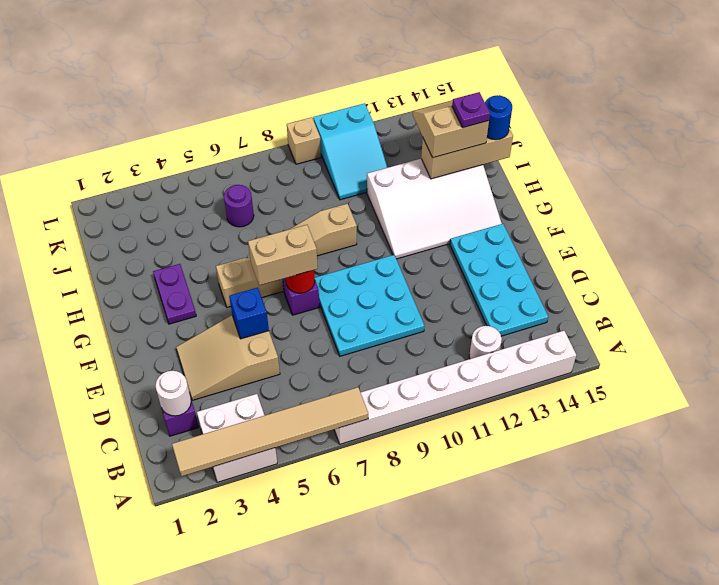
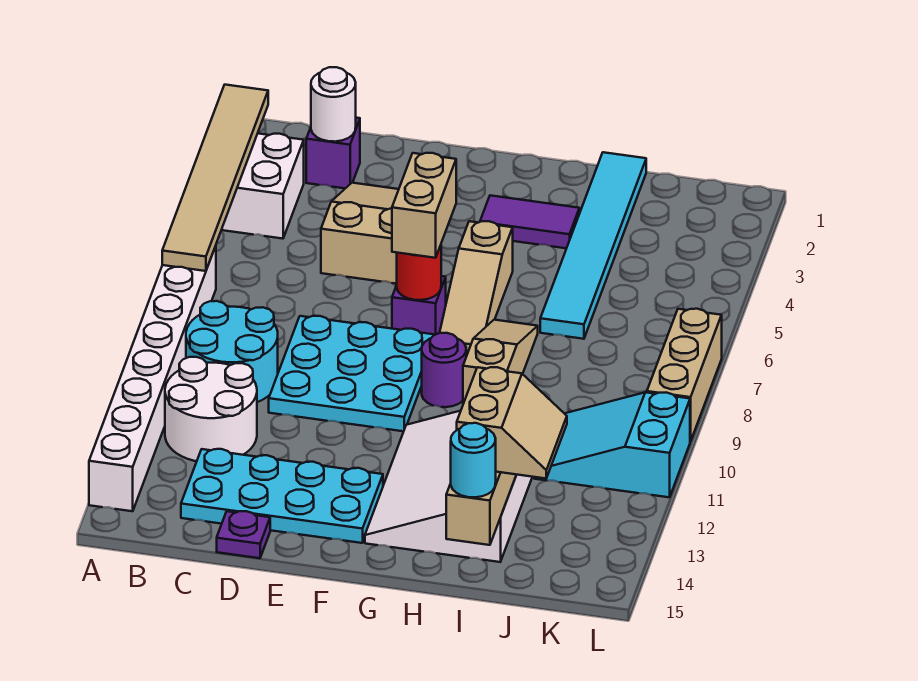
none -> cyan 2x2 round brick [186,301,278,402]
white 1x1 round brick [469,326,502,359] -> white 2x2 round brick [165,357,257,461]
blue 1x1 brick [229,288,269,339] -> none
purple 1x2 plate [153,264,196,324] -> purple 1x2 tile [480,195,579,248]
none -> cyan 1x6 tile [540,152,646,339]
purple 1x1 plate [452,92,490,128] -> purple 1x1 plate moved to [217,511,270,558]
blue 1x1 round brick [485,95,512,140] -> cyan 1x1 round brick [451,423,496,497]
purple 1x1 round brick [224,185,254,227] -> purple 1x1 round brick moved to [422,333,466,407]
tan 1x1 brick [287,117,321,164] -> tan 1x3 brick [647,309,722,442]

